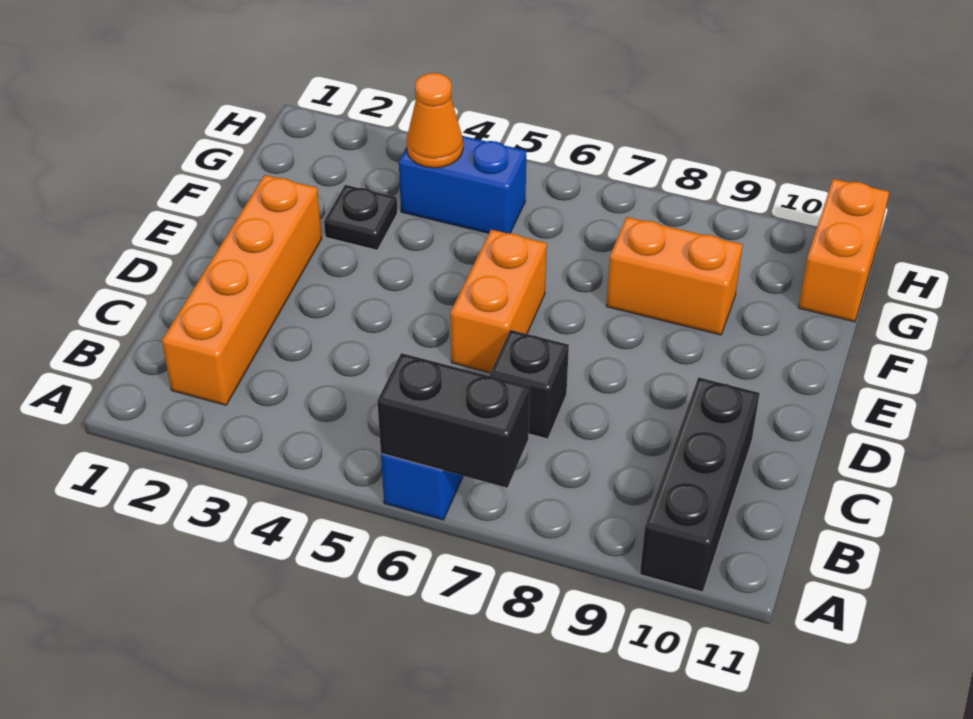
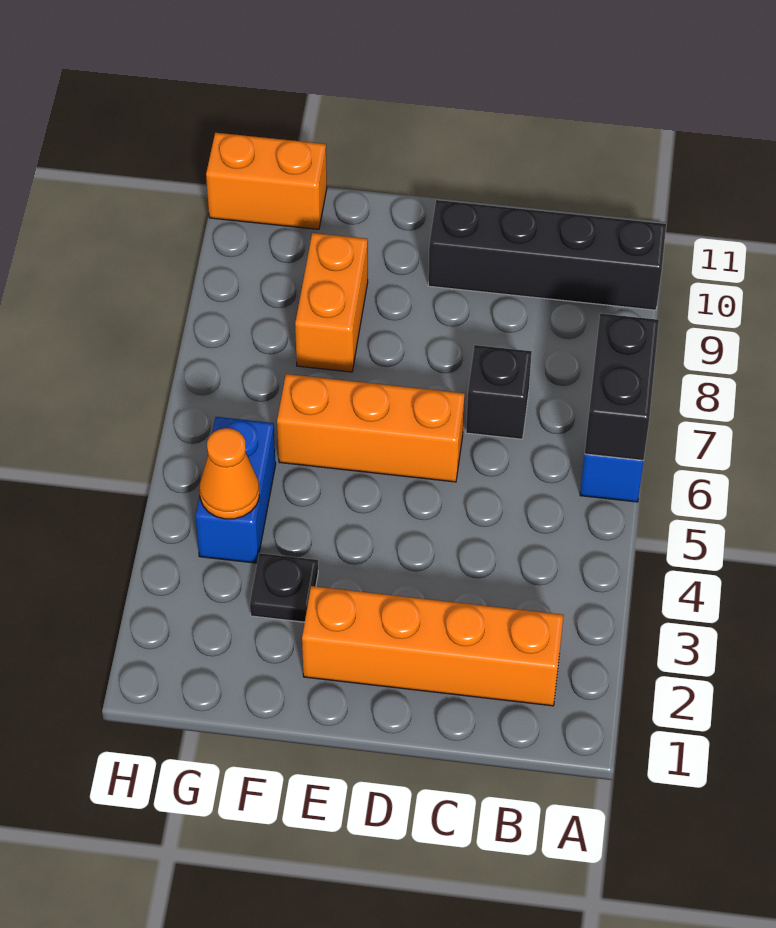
black 1x3 brick [640,377,760,592] -> black 1x4 brick [428,200,666,310]
orange 1x2 brick [450,230,547,373] -> orange 1x3 brick [277,374,465,482]

